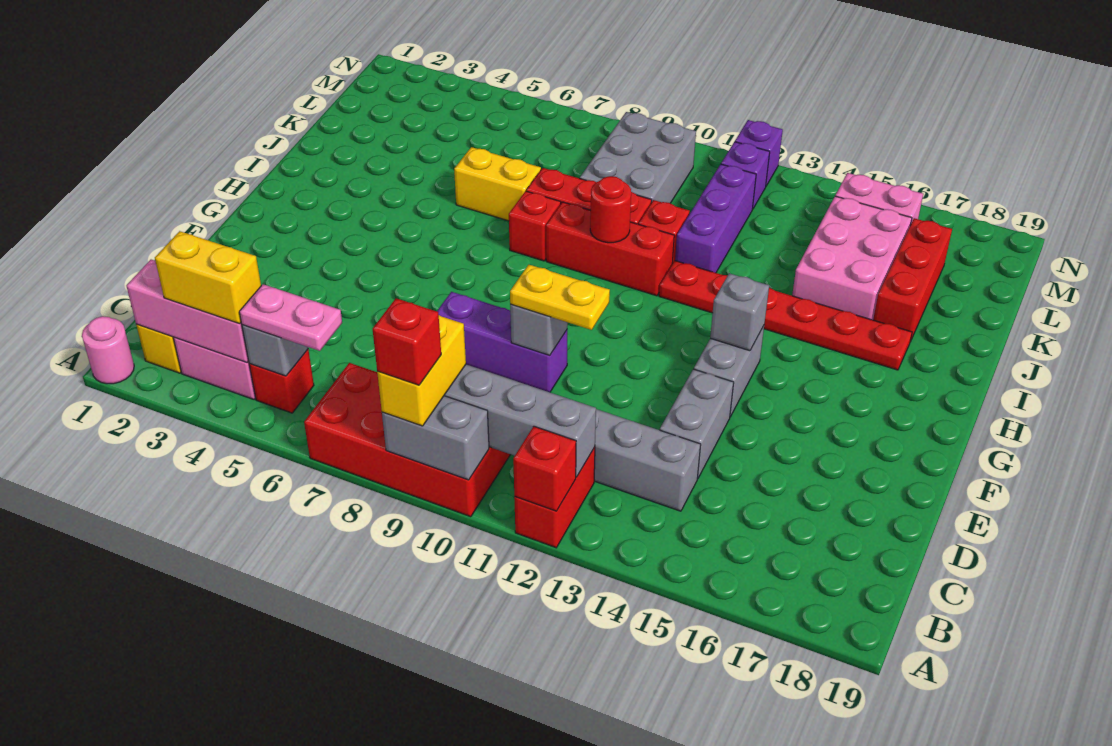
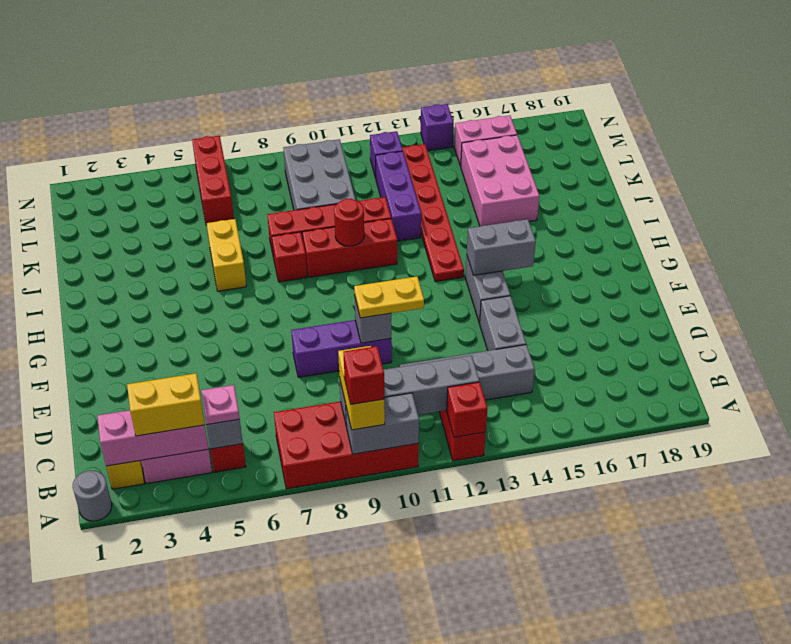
pink 1x1 round brick [82,316,134,384] -> grey 1x1 round brick [73,471,112,521]
pink 1x2 plate [239,284,342,351] -> pink 1x1 plate [201,385,240,425]
grey 1x1 brick [710,273,769,351] -> grey 1x2 brick [467,219,536,275]
red 1x6 plate [659,261,912,370] -> red 1x6 plate turned to [402,144,464,282]
yellow 1x2 brick [454,147,541,221] -> yellow 1x2 brick turned to [207,219,246,291]
red 1x3 brick [873,218,952,342] -> red 1x3 brick moved to [192,136,234,225]
purple 1x1 brick [735,120,783,186] -> purple 1x1 brick moved to [421,104,454,151]

